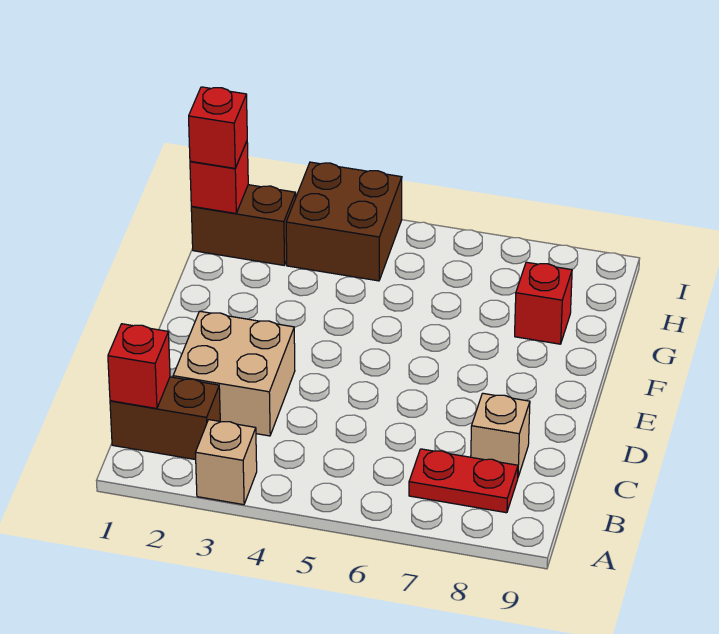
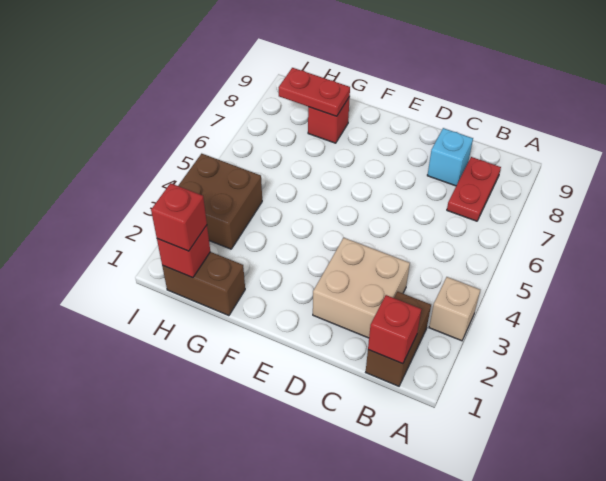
tan 1x1 brick [471,393,530,477] -> cyan 1x1 brick [427,128,473,186]
none -> red 1x2 plate [278,68,350,116]
brown 1x2 brick [191,185,296,265] -> brown 1x2 brick turned to [162,252,245,316]

